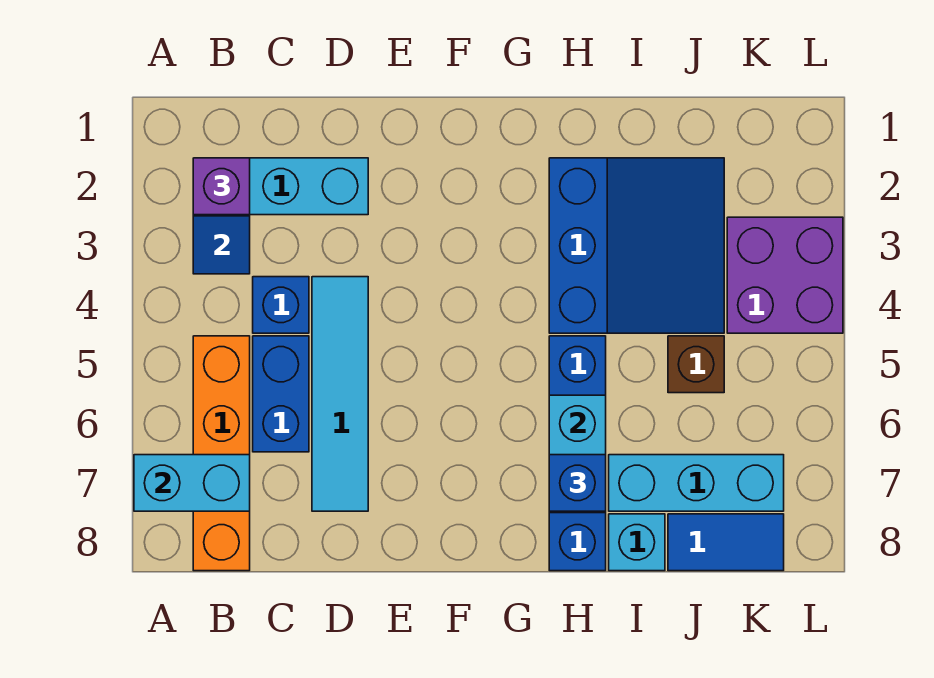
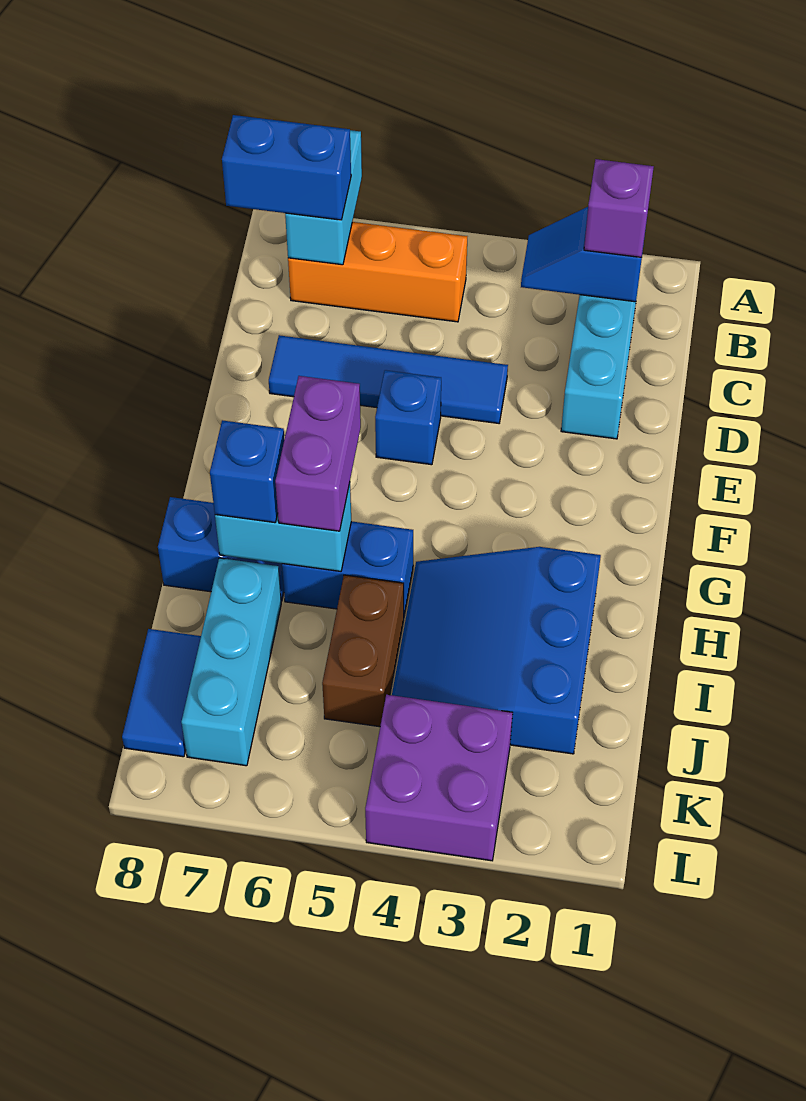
orange 1x4 brick [193,336,250,571] -> orange 1x3 brick [288,222,467,322]
blue 1x1 brick [253,277,309,333] -> blue 1x1 brick moved to [375,370,441,465]
blue 1x2 brick [253,336,309,452] -> blue 1x2 brick moved to [222,115,351,220]
cyan 1x4 tile [312,277,368,511] -> blue 1x4 tile [269,335,508,423]
none -> purple 1x2 brick [275,376,361,531]
blue 3x3 slope [549,158,724,333] -> blue 3x3 slope turned to [392,547,601,754]
cyan 1x1 brick [609,514,665,571] -> none
brown 1x1 brick [668,336,724,393] -> brown 1x2 brick [322,575,404,727]

